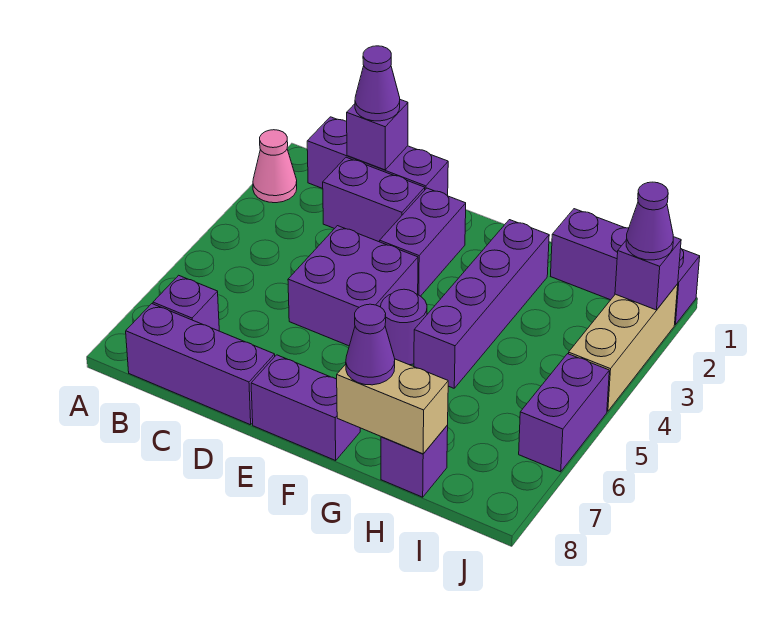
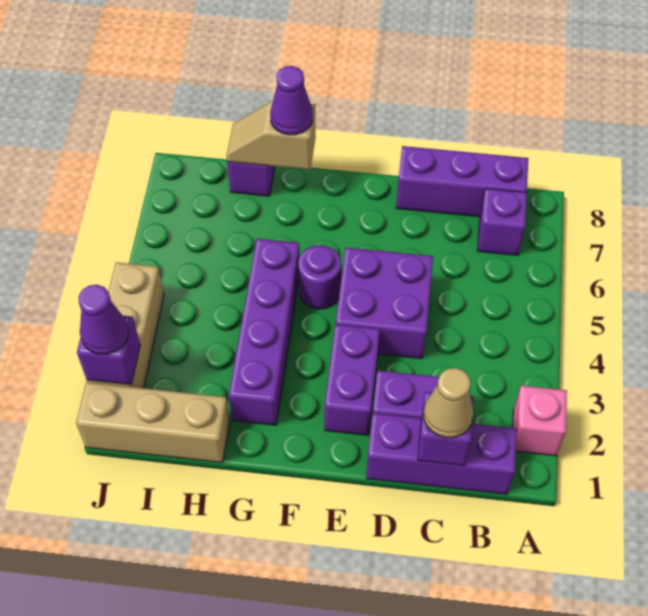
pink 1x1 cone [253,130,297,203] -> pink 1x1 brick [513,386,567,456]
purple 1x1 cone [355,46,400,121] -> tan 1x1 cone [424,368,474,438]
purple 1x2 brick [251,355,360,460] -> none
tan 1x2 brick [337,359,448,454] -> tan 1x2 slope [227,101,316,170]
purple 1x3 brick [551,209,700,325] -> tan 1x3 brick [76,382,230,463]
purple 1x2 brick [519,354,609,472] -> none

